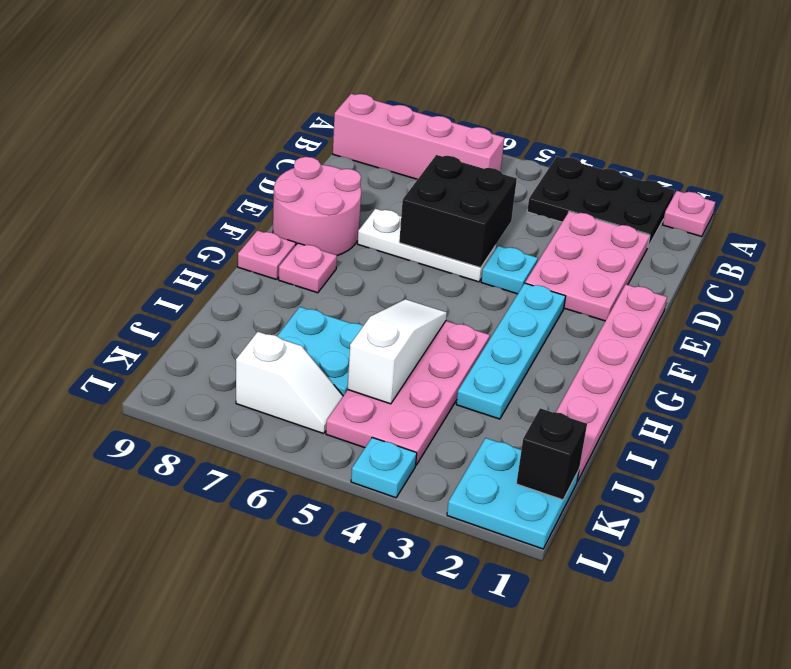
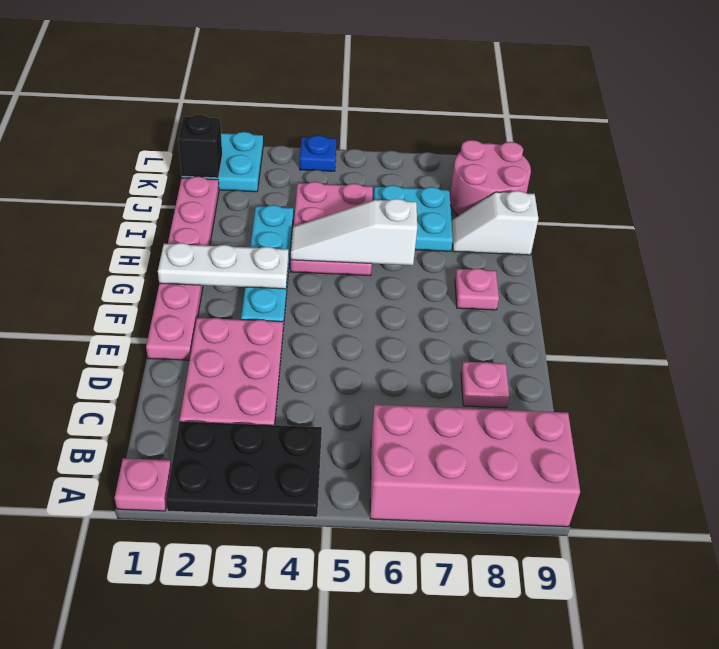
pink 1x4 brick [333,94,504,179] -> pink 2x4 brick [370,405,580,527]
black 2x2 brick [399,155,517,268] -> none
cyan 1x1 plate [481,246,538,294] -> none
white 1x3 plate [358,209,496,282] -> white 1x3 plate moved to [158,243,288,289]
pink 2x2 round brick [273,157,361,256] -> pink 2x2 round brick moved to [450,140,531,216]
pink 1x1 plate [238,231,296,280] -> pink 1x1 plate moved to [461,362,509,408]
pink 2x4 plate [326,321,490,465] -> pink 2x3 plate [291,182,373,276]
white 1x3 slope [348,299,447,404] -> white 1x3 slope turned to [291,199,417,265]
white 1x2 slope [236,332,343,434] -> white 1x2 slope moved to [452,191,538,255]
cyan 1x1 plate [351,438,417,498] -> blue 1x1 plate [300,135,336,171]

